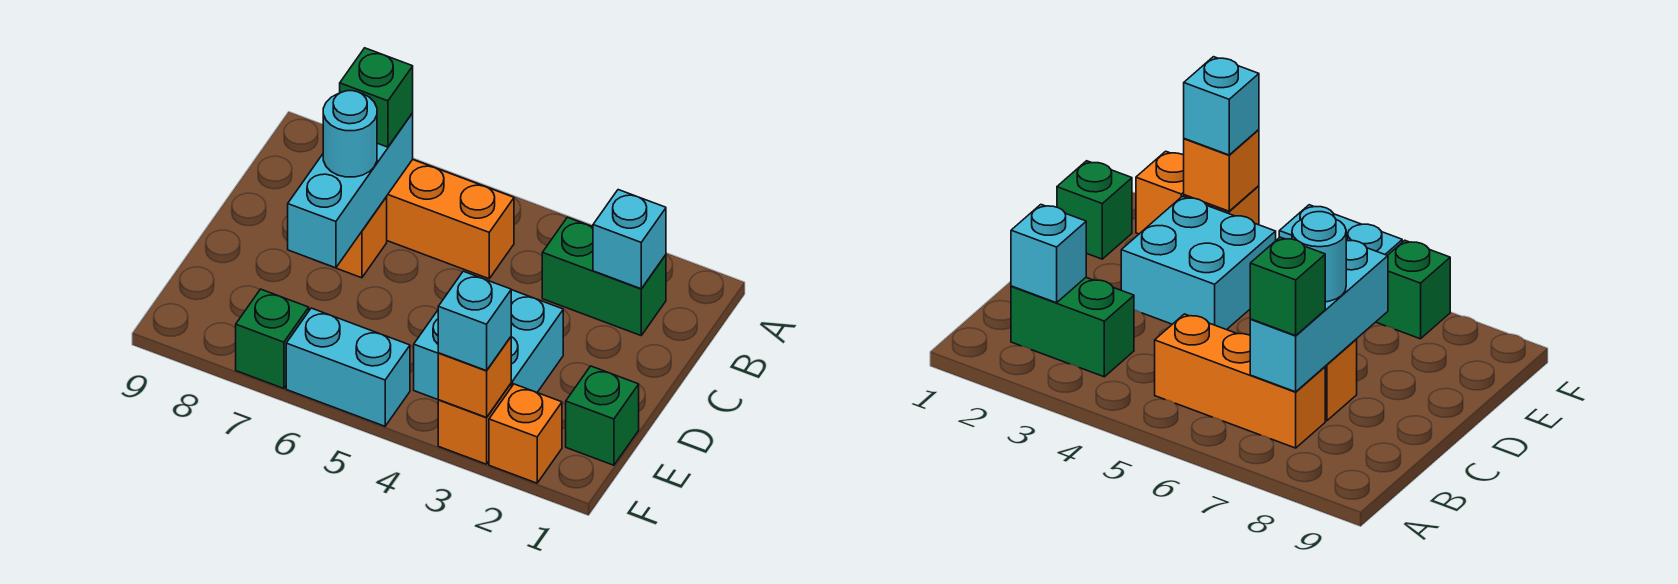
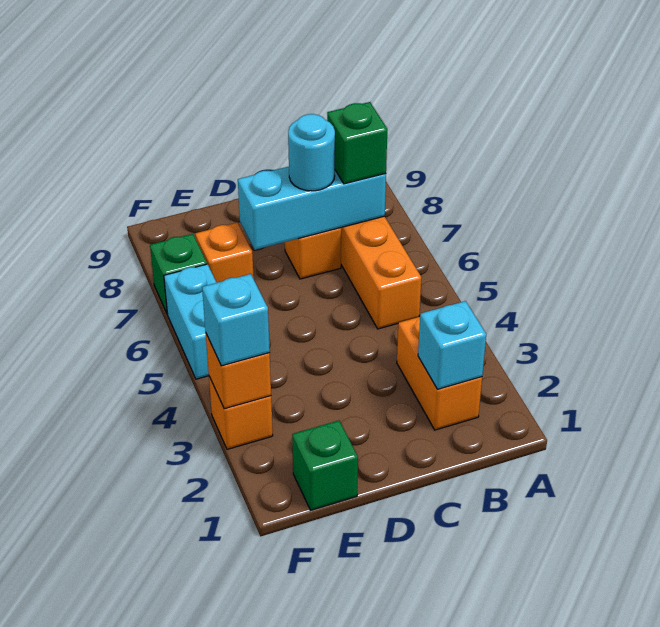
green 1x2 brick [542,217,666,335] -> orange 1x2 brick [397,317,482,430]
cyan 2x2 brick [414,290,563,399] -> none
orange 1x1 brick [489,384,562,483] -> orange 1x1 brick moved to [195,222,254,283]

